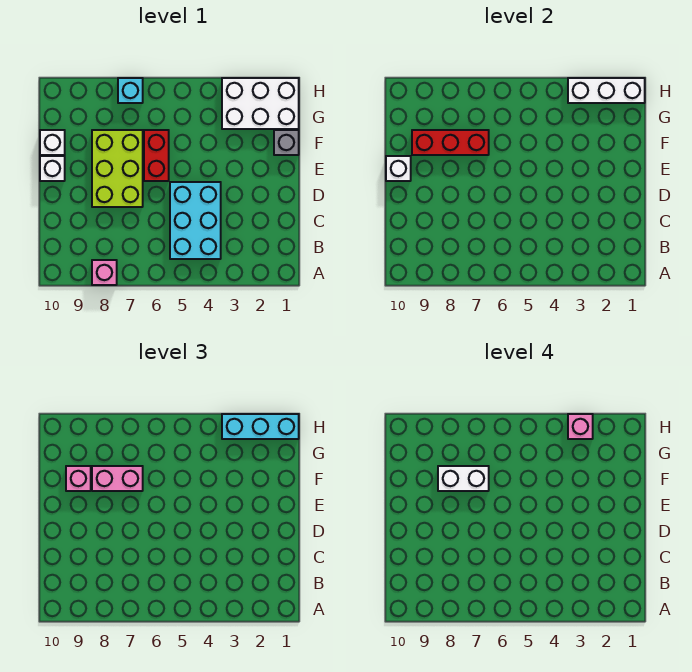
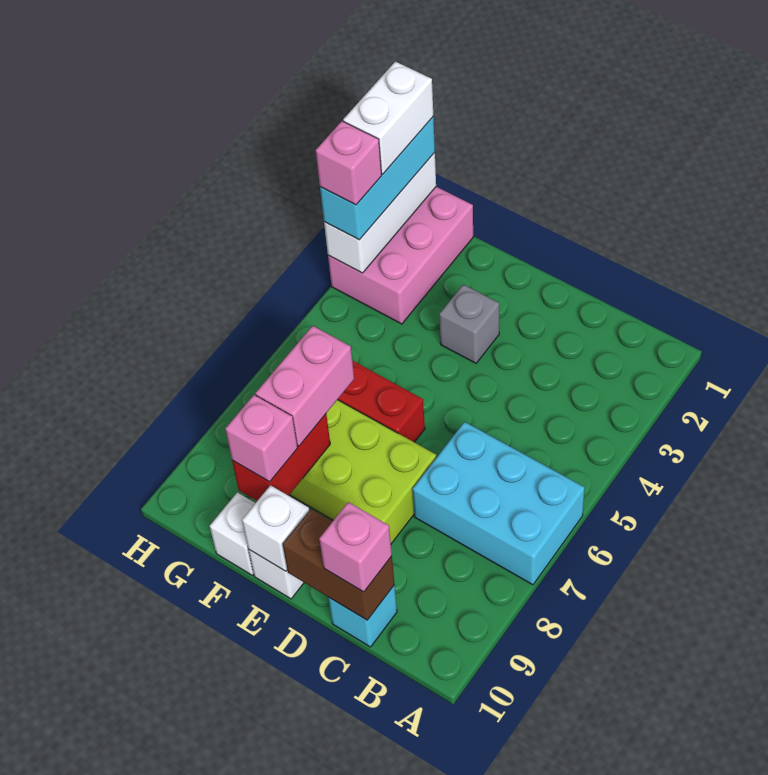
pink 1x1 brick [92,260,117,285] -> pink 1x1 brick moved to [319,502,392,592]
cyan 2x3 brick [170,182,221,259] -> cyan 2x3 brick moved to [413,422,585,585]
none -> brown 1x2 brick [283,509,394,620]
grey 1x1 brick [274,130,299,155] -> grey 1x1 brick moved to [439,284,499,363]
red 1x3 brick [412,130,489,155] -> red 1x2 brick [232,414,330,501]
white 1x2 brick [438,466,489,491] -> white 1x2 brick moved to [343,61,433,174]
white 2x3 brick [222,78,299,129] -> pink 2x3 brick [328,187,473,324]
cyan 1x1 brick [118,78,143,103] -> cyan 1x1 brick moved to [328,585,397,647]

